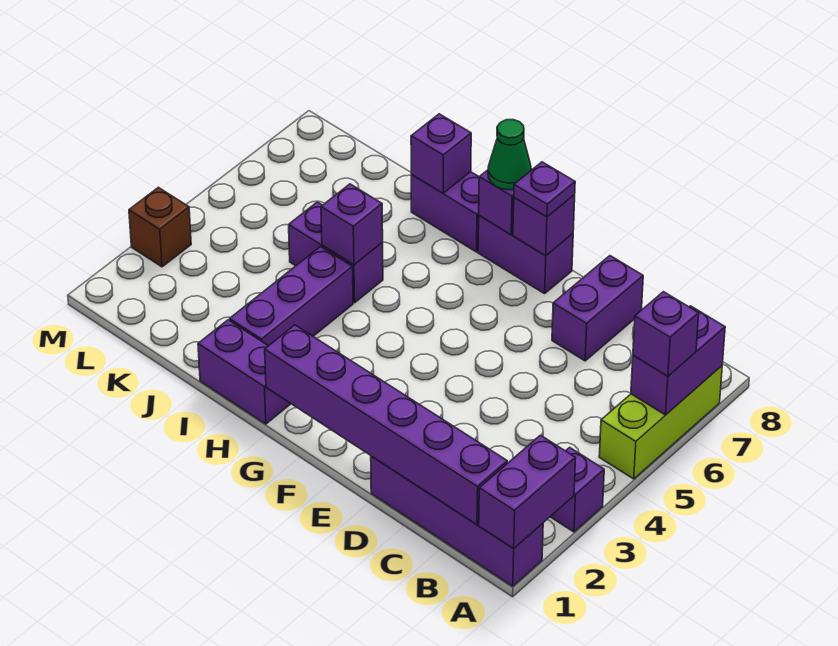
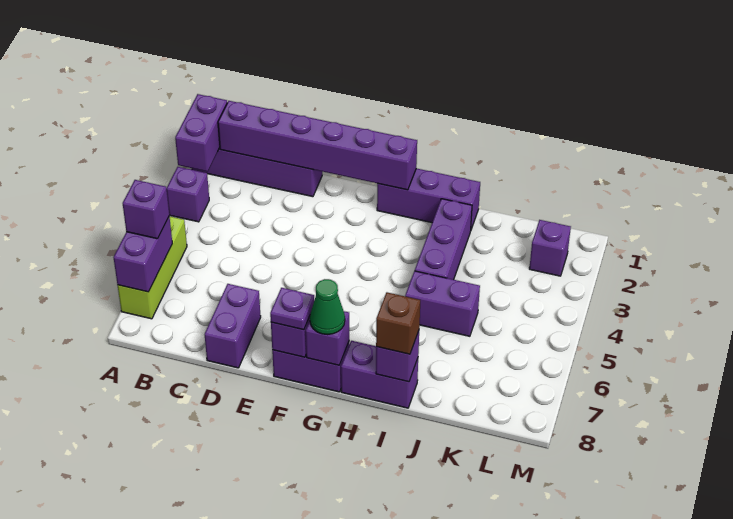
purple 1x2 brick [198,320,291,424] -> purple 1x3 brick [377,168,480,229]
purple 1x1 brick [321,184,383,265] -> purple 1x1 brick moved to [529,220,571,276]
brown 1x1 brick [129,187,191,267] -> brown 1x1 brick moved to [376,292,420,354]

